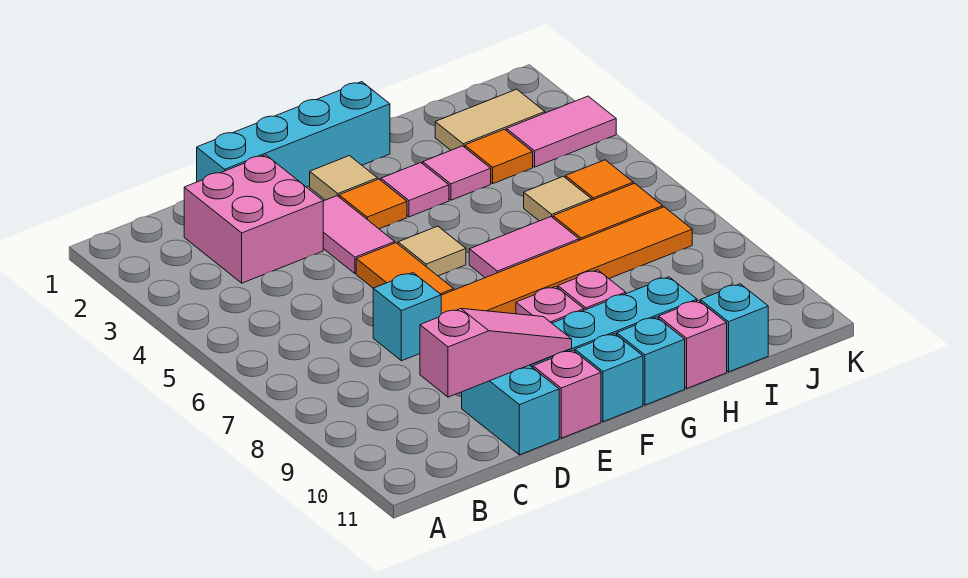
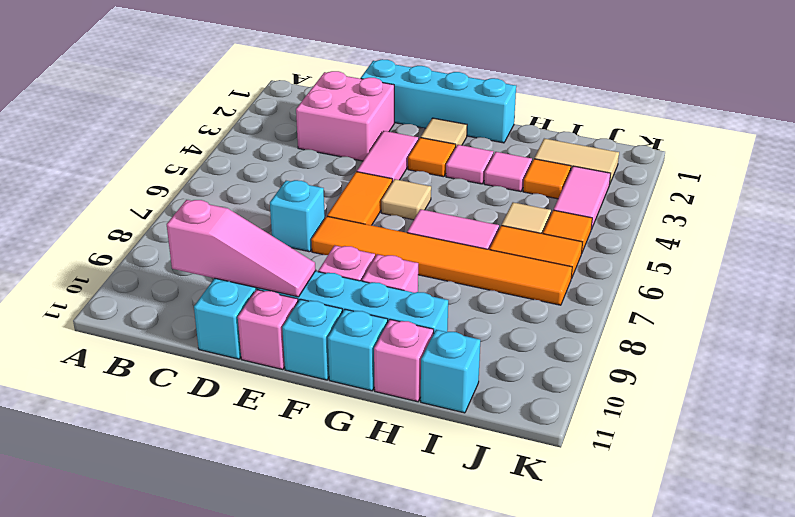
pink 1x2 tile [506,96,616,167] -> pink 1x2 tile turned to [554,166,611,229]

